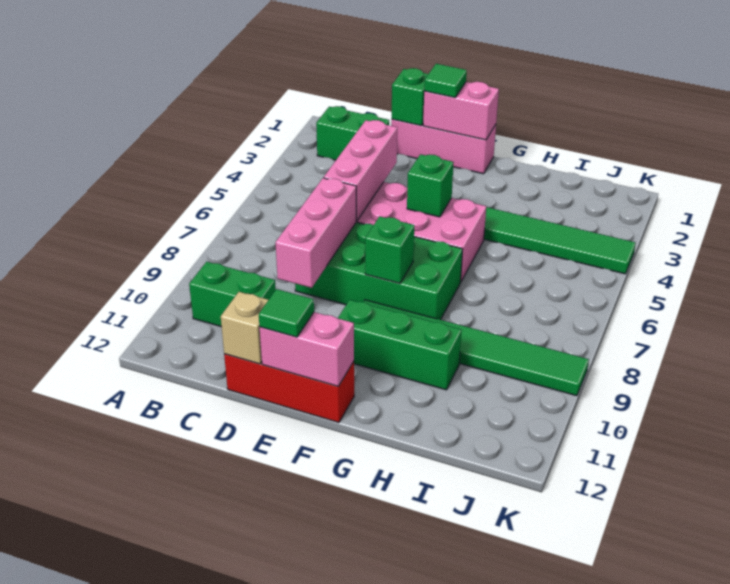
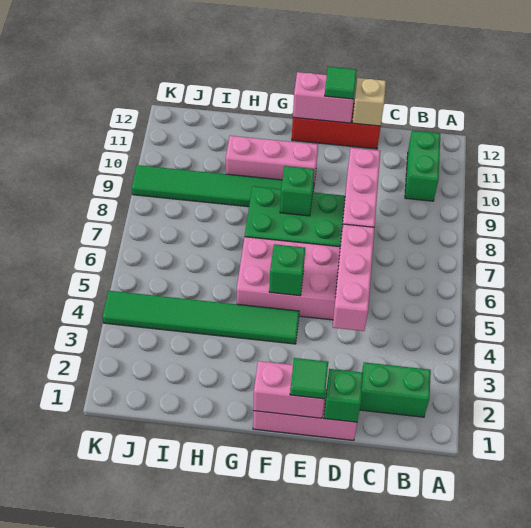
green 1x2 brick [189,262,276,326] -> green 1x2 brick turned to [405,131,440,201]
green 1x3 brick [338,300,462,390] -> pink 1x3 brick [226,136,318,183]

